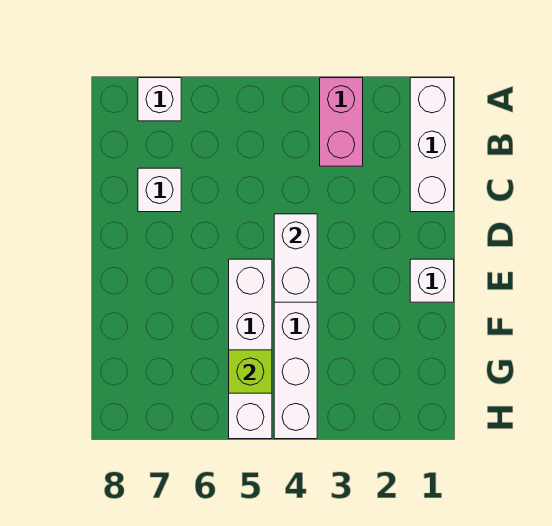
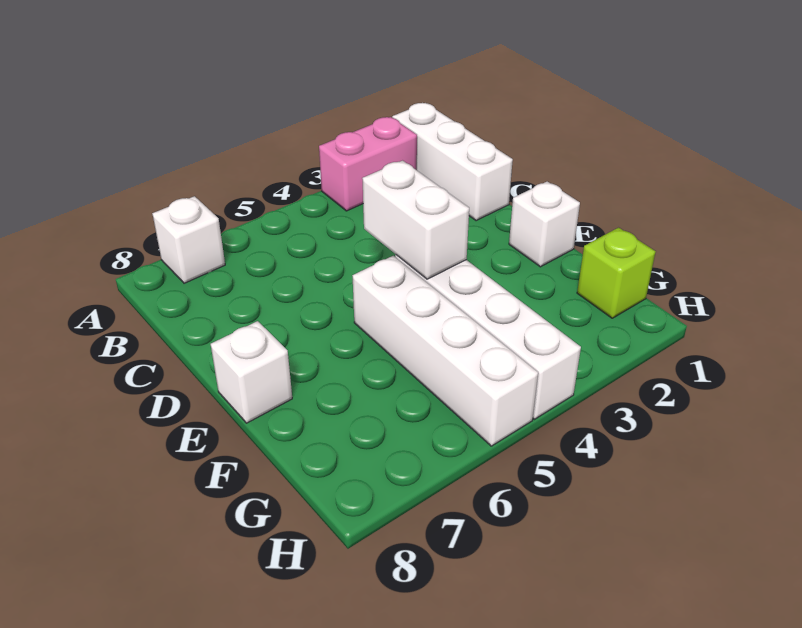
pink 1x2 brick [320,78,363,166] -> pink 1x2 brick turned to [319,117,417,211]
white 1x1 brick [138,168,181,212] -> white 1x1 brick moved to [211,321,292,423]
lime 1x1 brick [229,350,272,393] -> lime 1x1 brick moved to [577,228,656,318]

